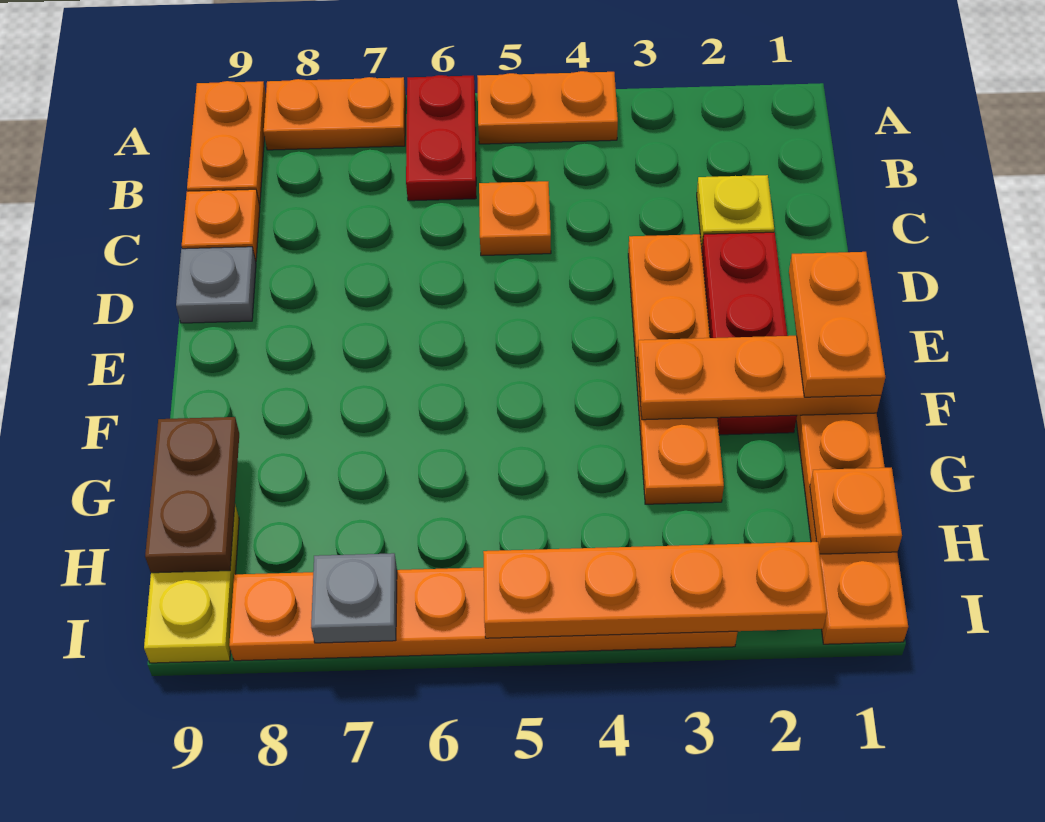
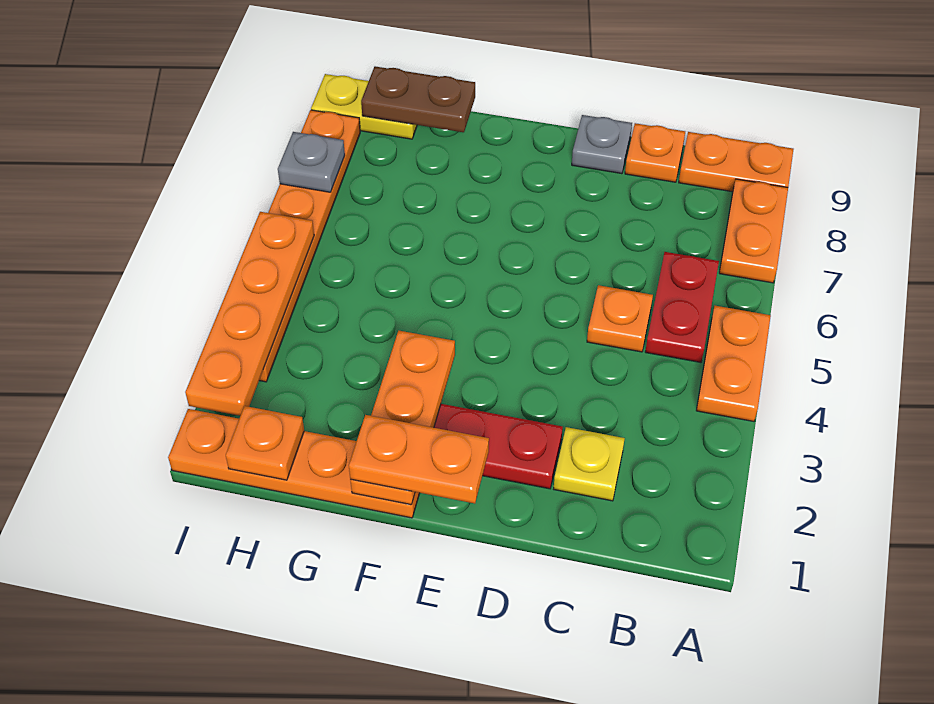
red 1x2 plate [406,75,476,201] -> red 1x2 plate turned to [645,252,719,362]
orange 1x4 plate [628,234,724,504] -> none

